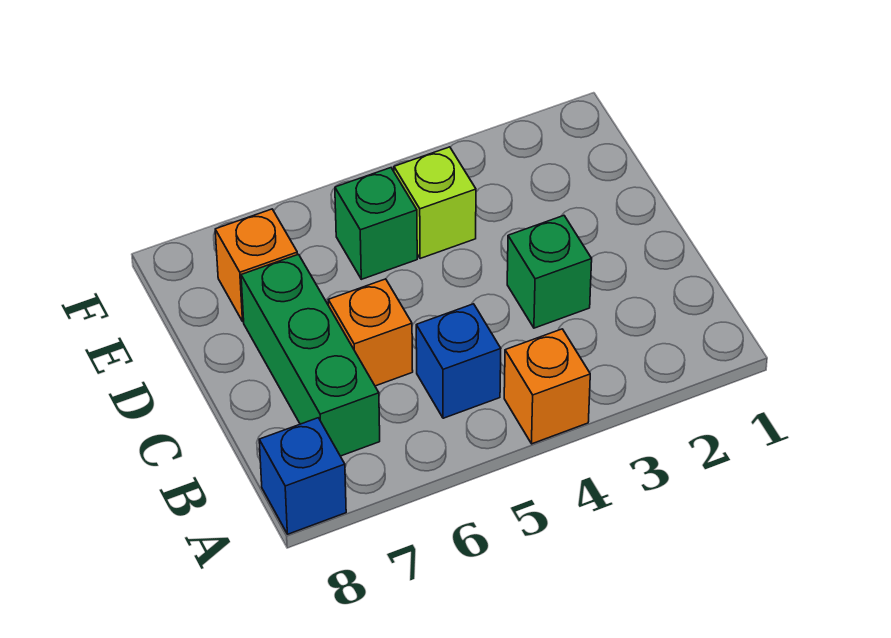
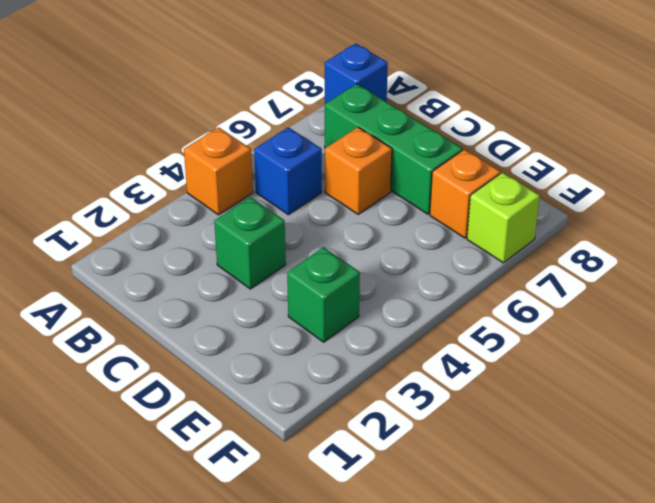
lime 1x1 brick [394,147,476,259] -> lime 1x1 brick moved to [467,173,540,263]
green 1x1 brick [335,168,417,279] -> green 1x1 brick moved to [287,247,360,342]

